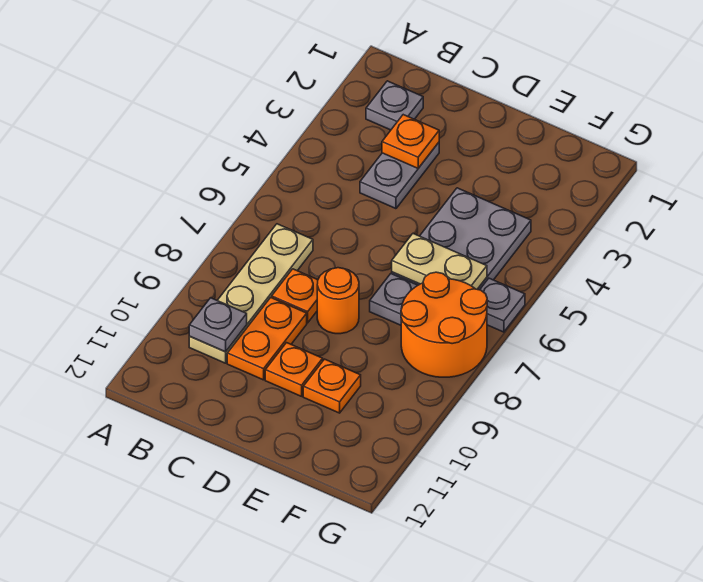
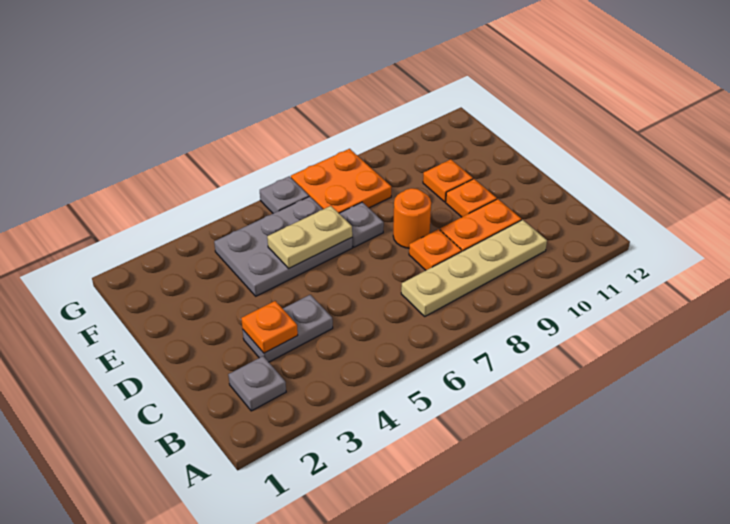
grey 1x1 plate [189,298,247,352] -> none
tan 1x2 plate [392,233,487,289] -> tan 1x2 plate turned to [267,206,352,268]
orange 2x2 round brick [401,272,487,377] -> orange 2x2 plate [291,149,391,213]

